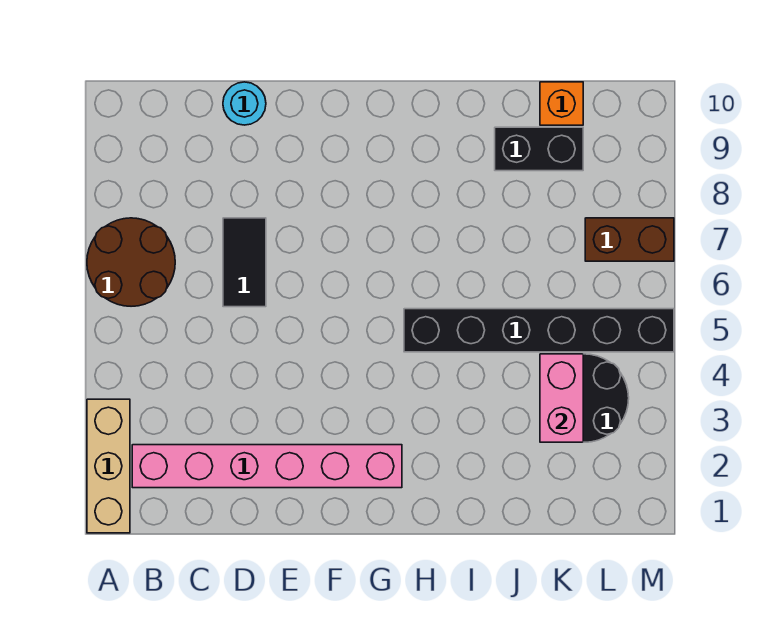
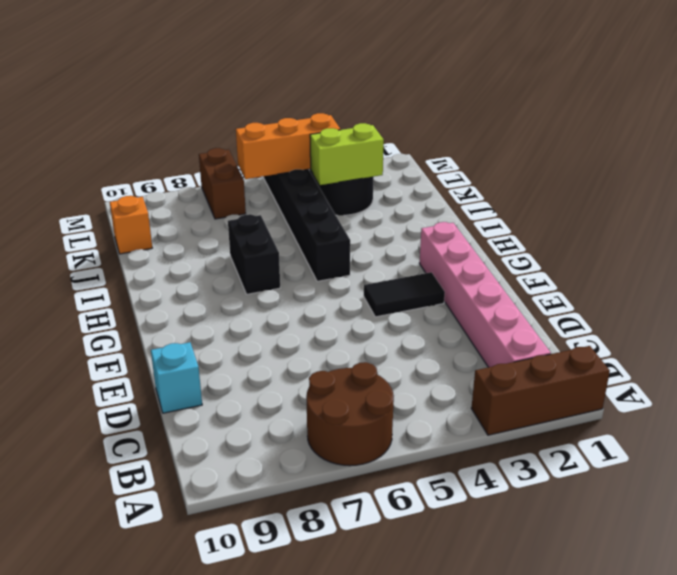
tan 1x3 brick [87,399,130,533] -> brown 1x3 brick [471,346,610,435]
black 1x2 tile [223,218,266,307] -> black 1x2 tile moved to [364,272,445,317]
cyan 1x1 round brick [223,82,266,125] -> cyan 1x1 brick [151,342,202,413]
black 1x2 brick [495,127,583,171] -> black 1x2 brick moved to [228,214,280,294]
pink 1x2 brick [540,354,583,442] -> lime 1x2 brick [310,123,384,185]
none -> orange 1x3 brick [236,113,341,179]

